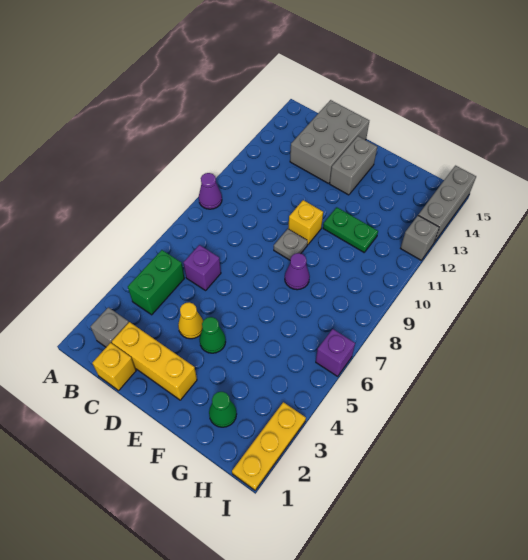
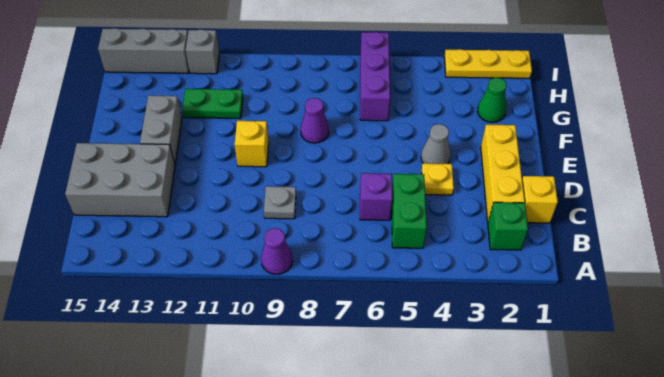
grey 1x1 brick [90,307,129,347] -> green 1x1 brick [488,202,528,250]
green 1x2 brick [128,250,184,315] -> green 1x2 brick turned to [392,174,427,248]
yellow 1x1 cone [178,302,203,339] -> yellow 1x1 plate [422,163,454,195]
green 1x1 cone [199,317,226,353] -> grey 1x1 cone [421,124,451,164]
grey 1x1 plate [274,229,308,260] -> grey 1x1 plate moved to [264,186,296,219]
grey 1x2 brick [330,136,377,195] -> grey 1x2 brick turned to [140,96,182,164]
green 1x2 plate [323,208,378,252] -> green 1x2 plate turned to [182,89,243,119]
purple 1x1 brick [316,329,355,376] -> purple 1x3 brick [360,32,390,121]

